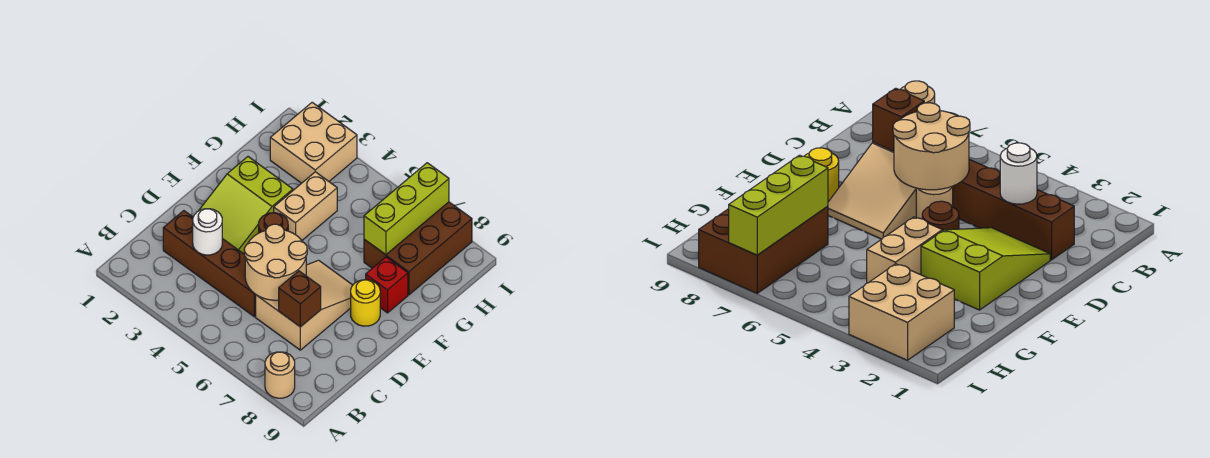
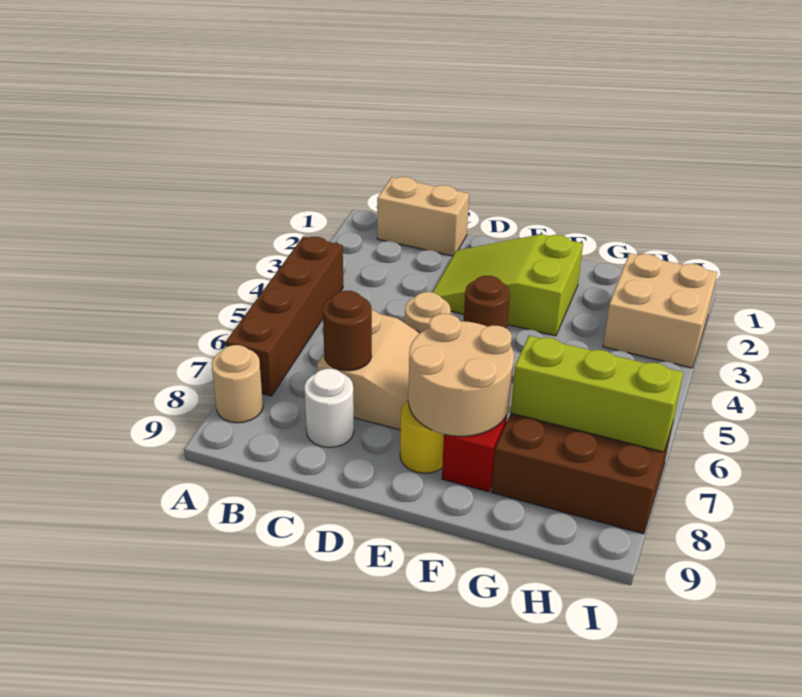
brown 1x4 brick [163,211,256,317] -> brown 1x4 brick moved to [226,236,343,396]
white 1x1 round brick [193,209,222,255] -> white 1x1 round brick moved to [304,369,354,448]
tan 2x2 round brick [244,224,307,300] -> tan 2x2 round brick moved to [408,314,514,436]
brown 1x1 brick [279,271,321,327] -> brown 1x1 round brick [323,291,372,371]
tan 1x2 brick [274,172,337,240] -> tan 1x2 brick moved to [377,177,469,256]

